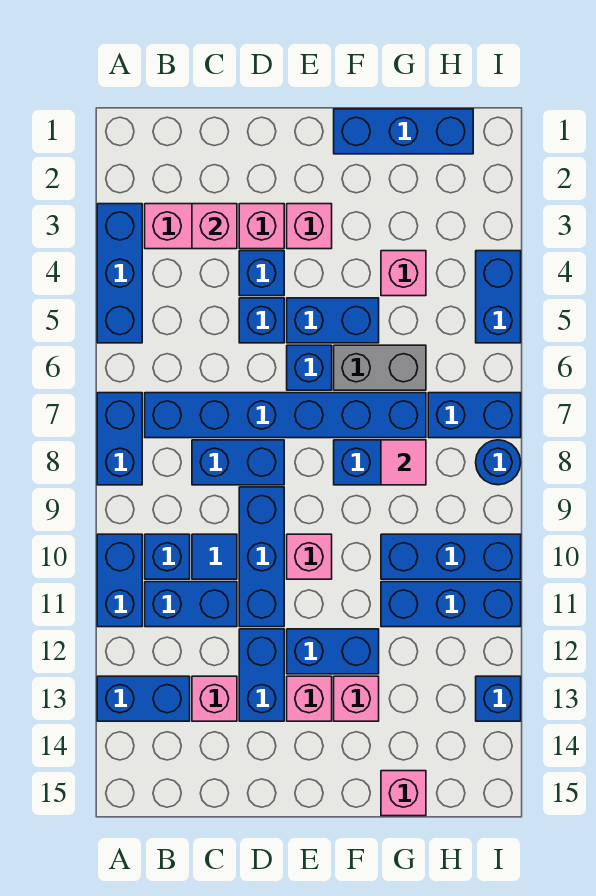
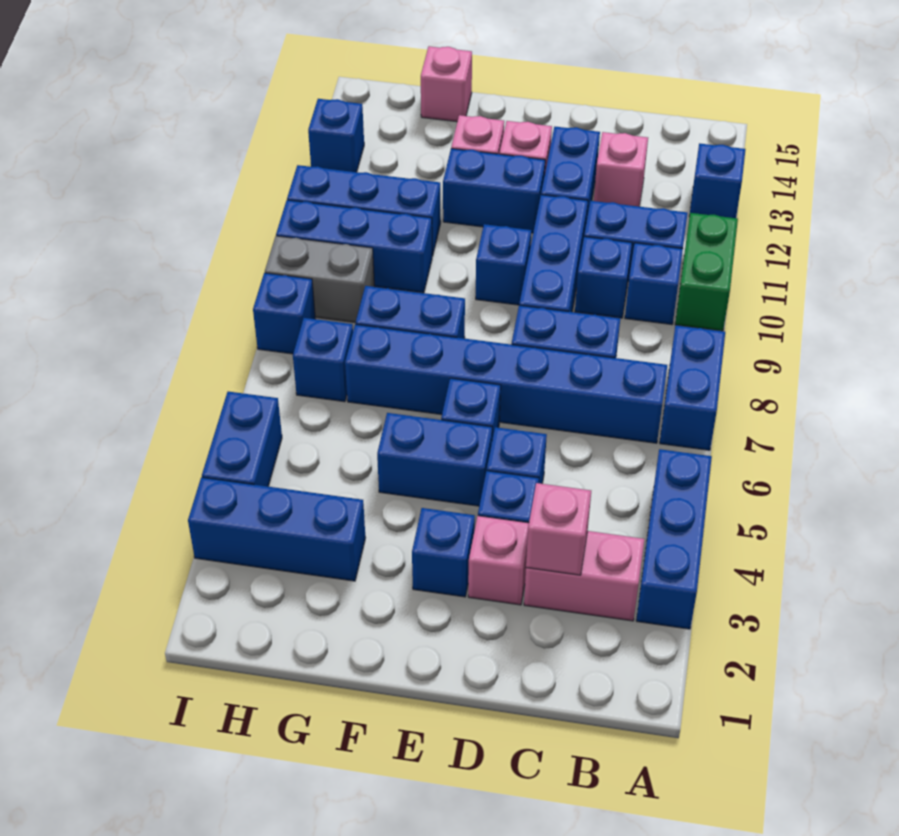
blue 1x2 brick [97,534,142,627] -> green 1x2 brick [675,213,738,331]
blue 1x2 brick [97,676,190,721] -> blue 1x1 brick [689,143,746,218]
blue 1x1 tile [192,534,237,579] -> blue 1x1 brick [575,237,632,318]
pink 1x1 brick [287,204,332,249] -> blue 1x1 brick [412,508,475,597]
pink 1x1 brick [287,534,332,579] -> blue 1x1 brick [476,224,531,305]
blue 1x3 brick [334,109,473,154] -> blue 1x3 brick moved to [188,477,365,581]
grey 1x2 brick [334,345,426,390] -> grey 1x2 brick moved to [265,236,374,323]
pink 1x1 brick [381,251,426,296] -> none
pink 1x1 tile [381,440,426,485] -> none
blue 1x2 brick [428,393,521,438] -> blue 1x1 brick [293,318,353,402]
blue 1x1 round brick [476,440,521,485] -> blue 1x1 brick [253,273,315,354]

